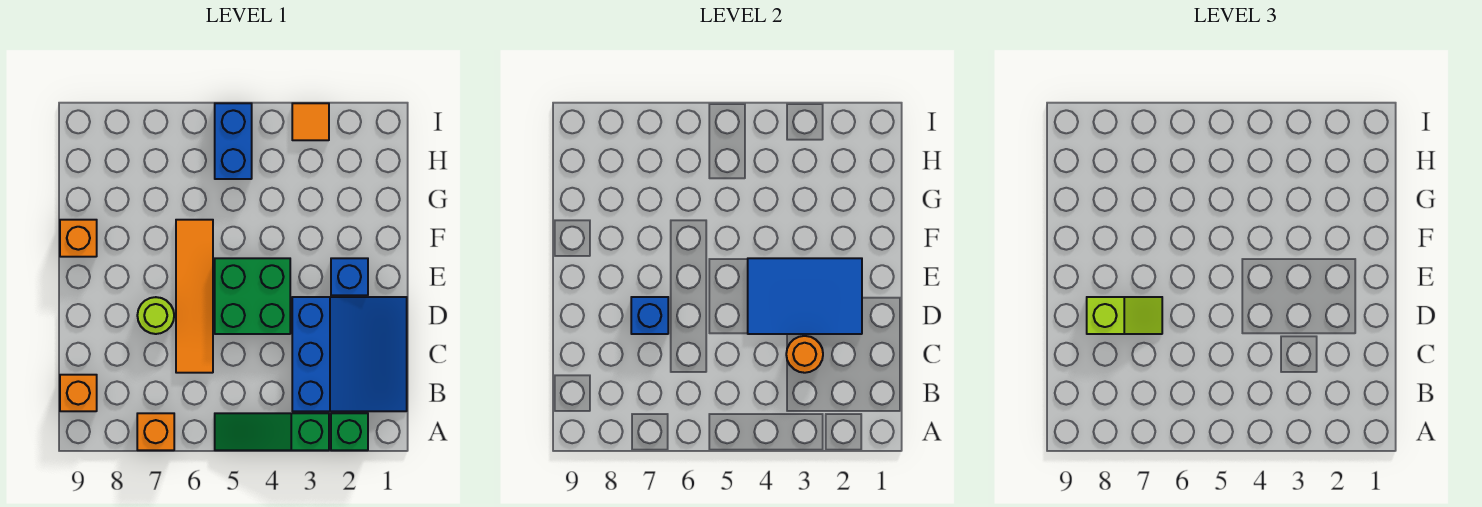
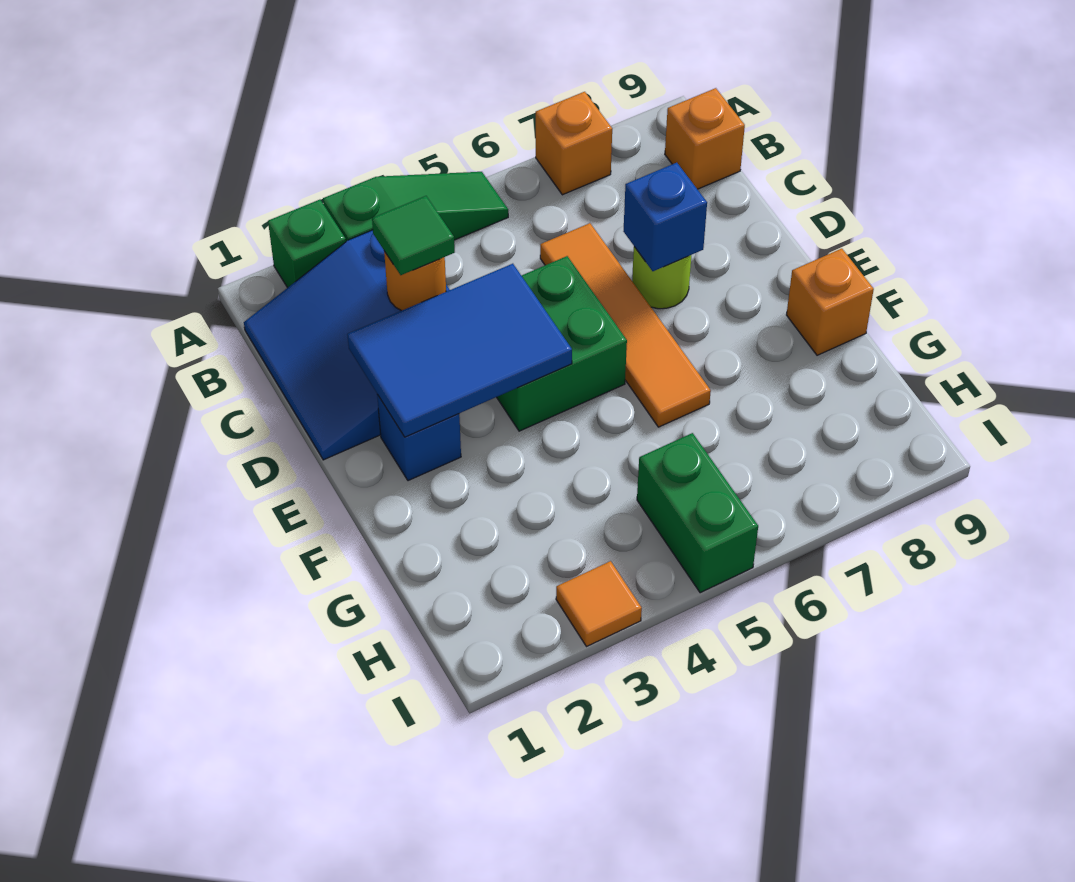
none -> green 1x1 tile [372,196,455,275]
lime 1x2 slope [1087,297,1162,334] -> none
blue 1x2 brick [215,103,252,179] -> green 1x2 brick [637,433,758,593]

